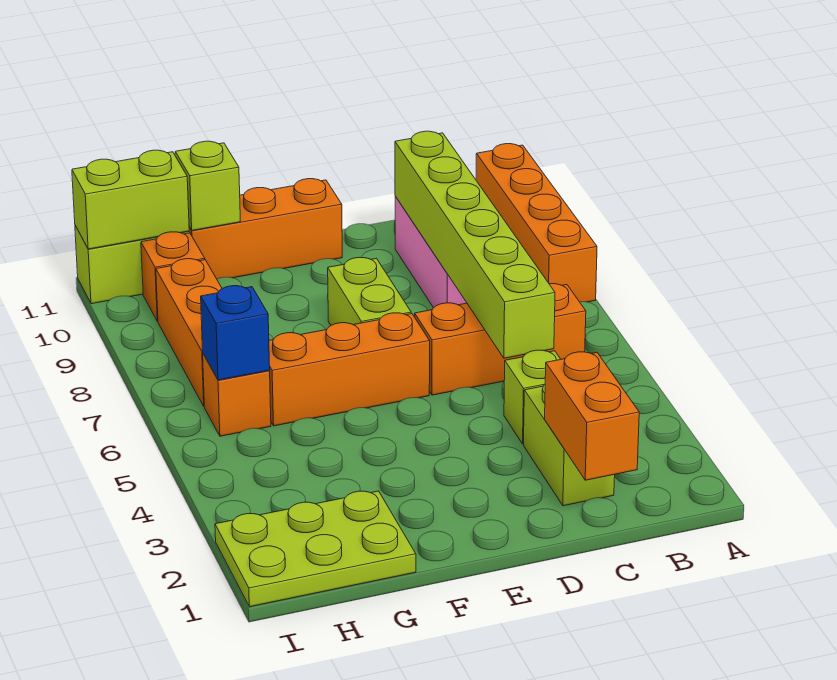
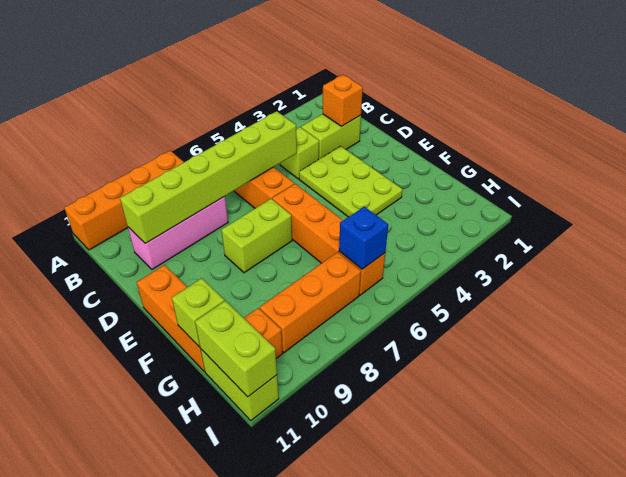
orange 1x2 brick [545,352,639,480] -> orange 1x1 brick [323,75,363,127]
lime 2x3 plate [215,491,416,607] -> lime 2x3 plate moved to [299,146,403,217]

